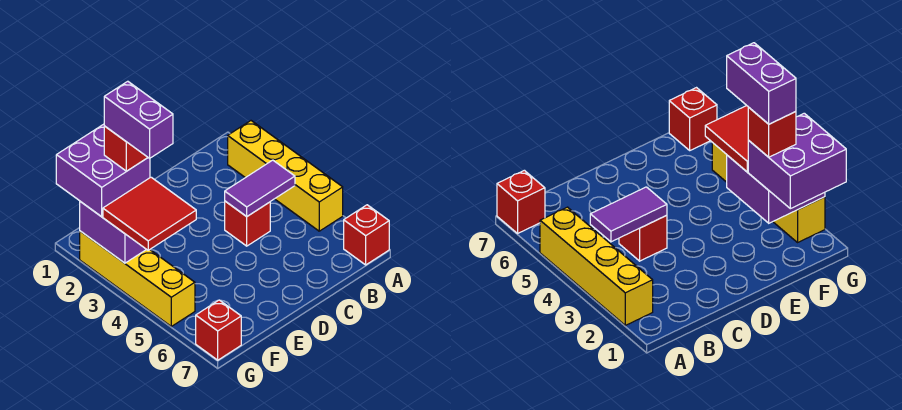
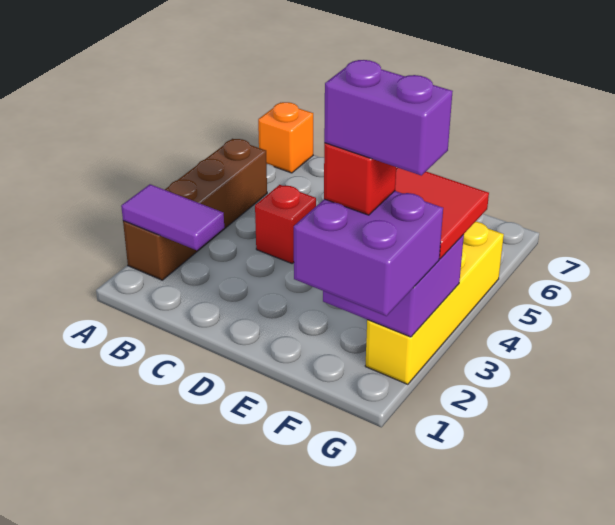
yellow 1x4 brick [228,121,343,231] -> brown 1x4 brick [123,139,267,280]
red 1x1 brick [344,205,389,265] -> orange 1x1 brick [258,102,313,173]
purple 1x2 tile [225,160,295,216] -> purple 1x2 tile moved to [121,184,224,250]
purple 1x2 brick [104,81,173,158] -> purple 1x2 brick turned to [324,60,453,176]
red 1x1 brick [196,300,241,360] -> none

